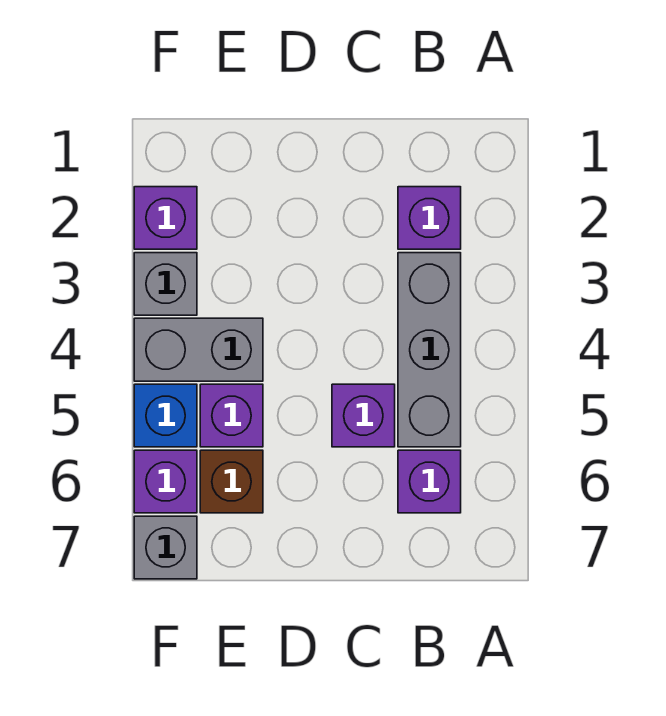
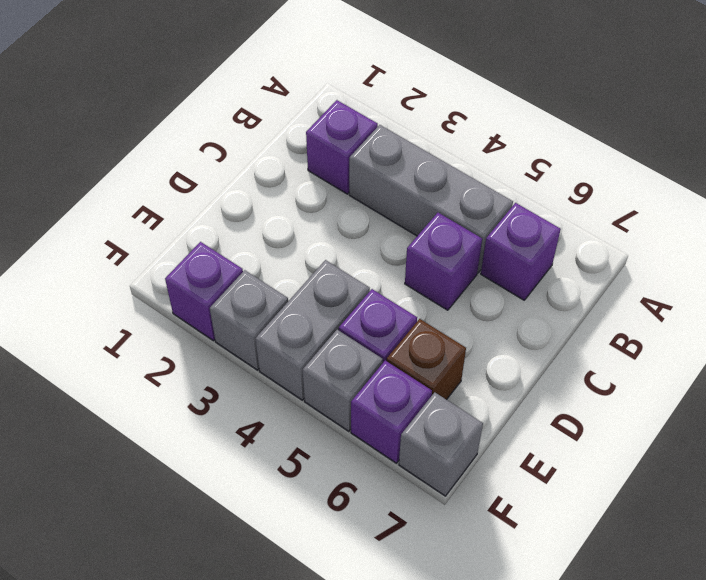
blue 1x1 brick [134,384,197,447] -> grey 1x1 brick [303,330,383,431]

